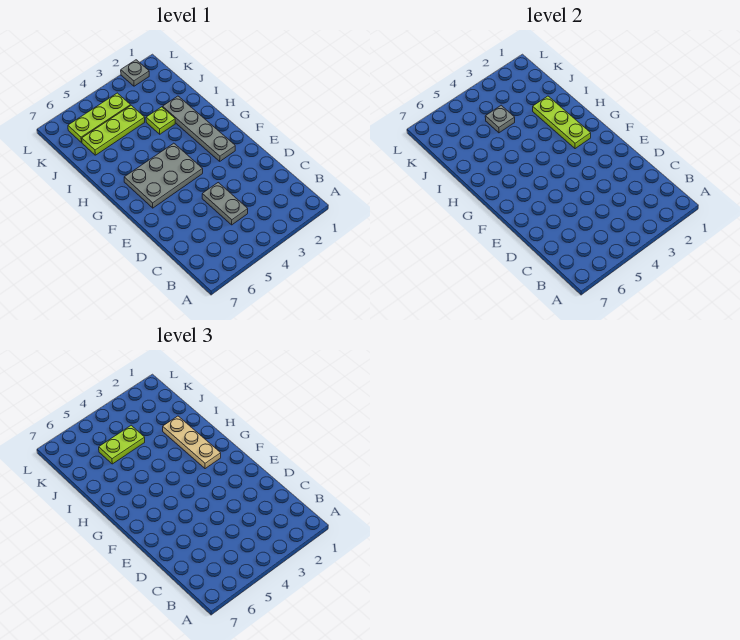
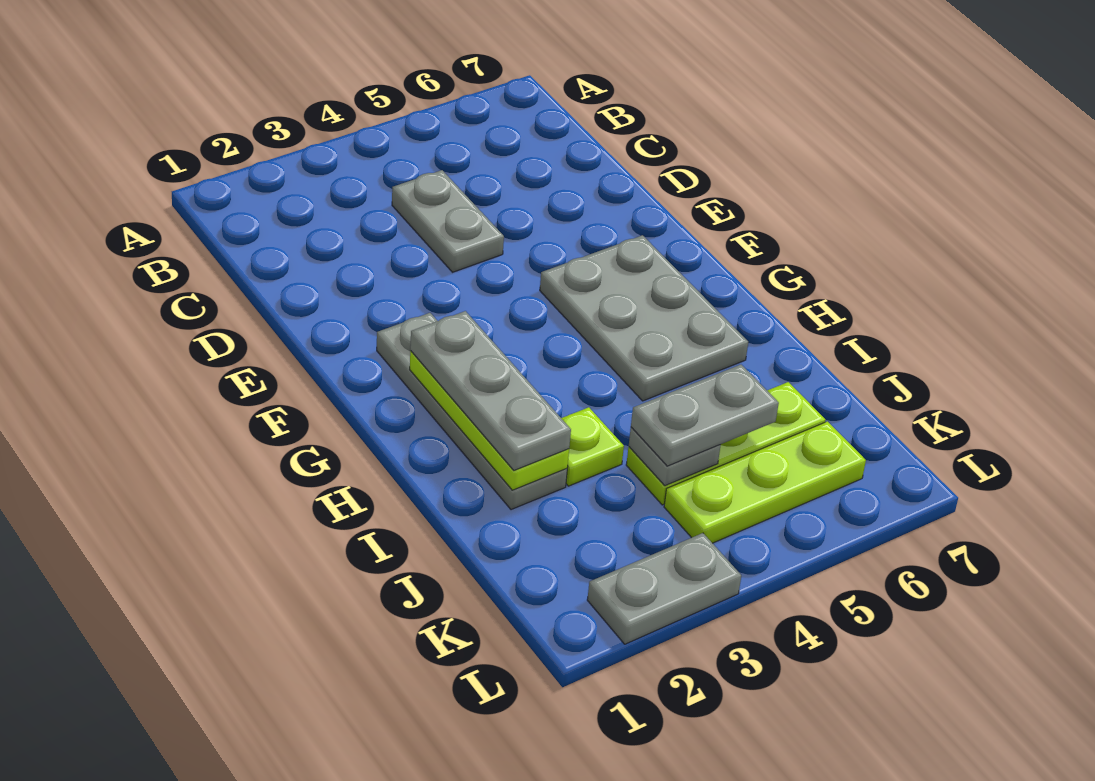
grey 2x3 plate [124,143,203,208] -> grey 2x3 plate turned to [540,235,748,401]
tan 1x3 plate [163,416,221,469] -> grey 1x3 plate [410,311,571,470]
lime 1x2 plate [99,425,145,464] -> grey 1x2 plate [631,365,779,466]
grey 1x1 plate [121,60,149,86] -> grey 1x2 plate [587,533,741,644]

